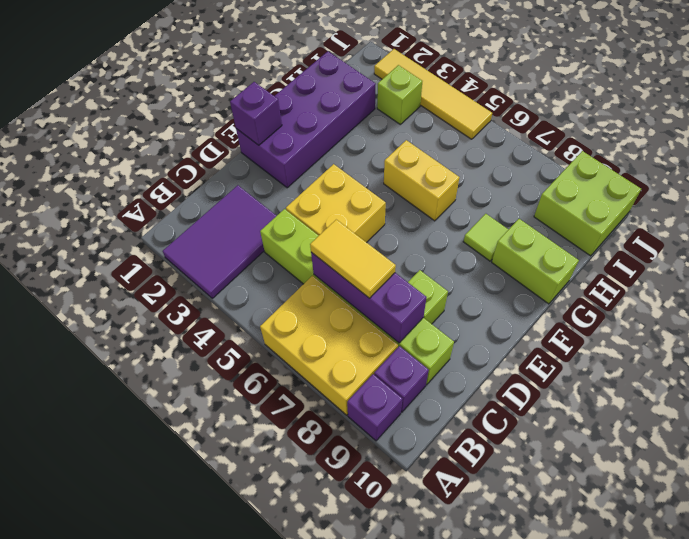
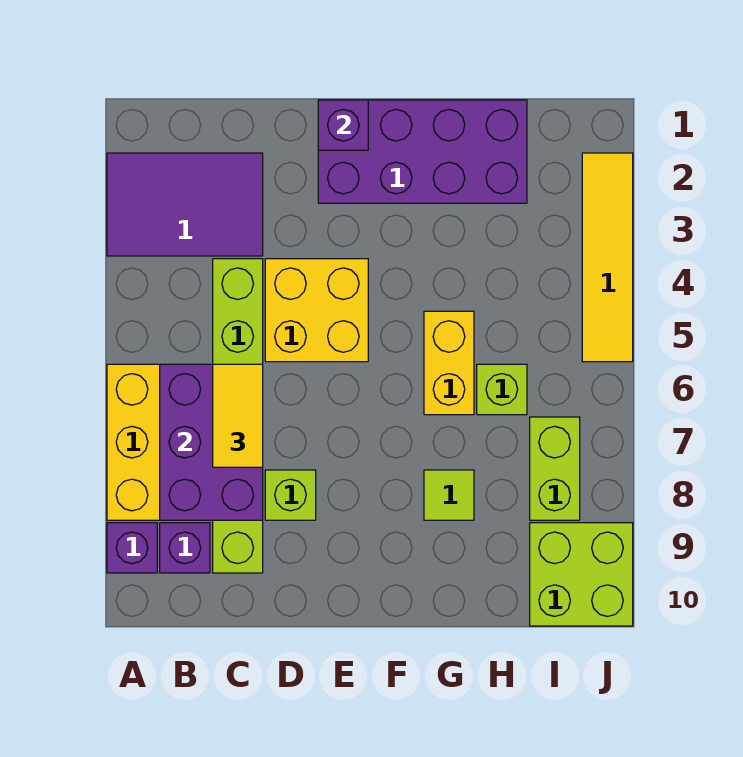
purple 1x3 brick [311,252,427,343] -> purple 2x3 brick [160,364,263,520]
lime 1x2 brick [492,219,579,304] -> lime 1x2 brick moved to [530,417,580,520]
lime 1x1 brick [377,65,422,124] -> lime 1x1 brick moved to [477,364,527,415]

